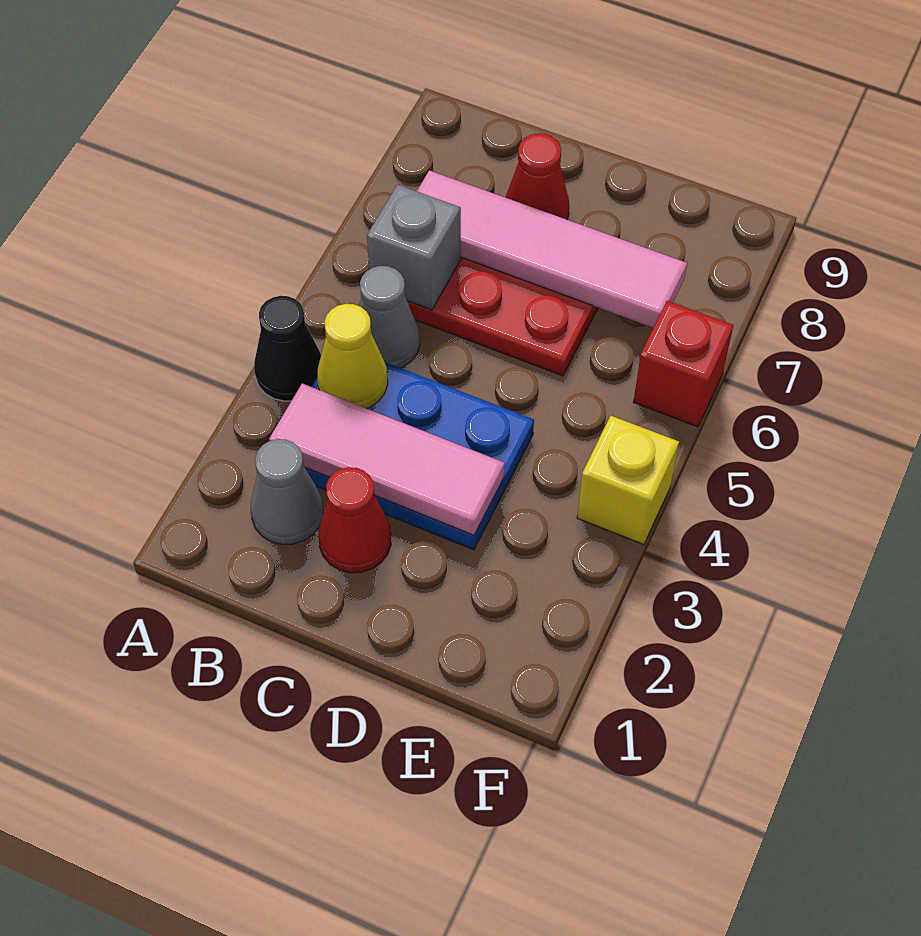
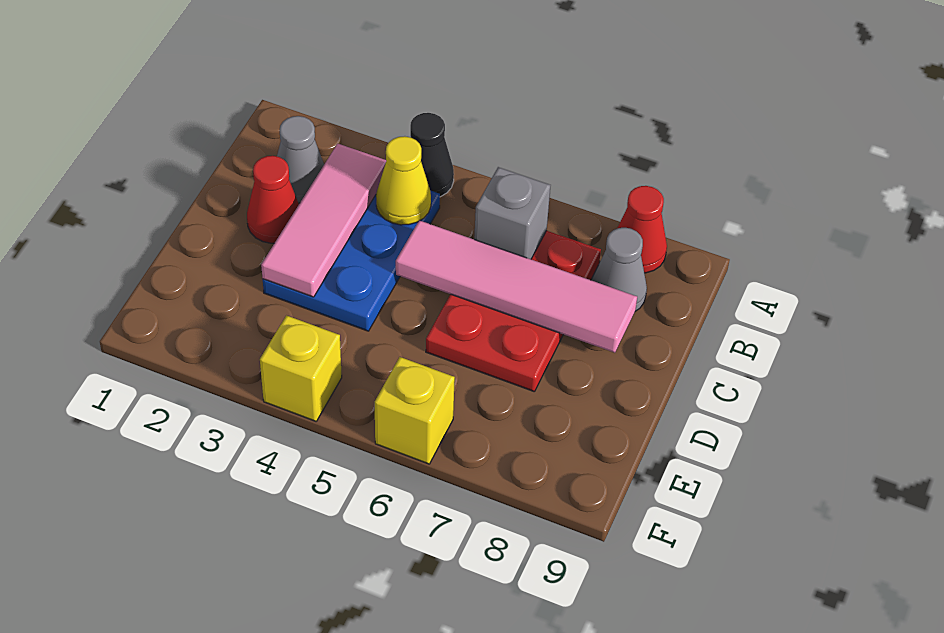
grey 1x1 cone [359,266,420,368] -> grey 1x1 cone moved to [592,228,647,311]
pink 1x4 tile [417,170,687,328] -> pink 1x4 tile turned to [396,220,637,353]
red 1x1 cone [505,133,569,220] -> red 1x1 cone moved to [617,186,667,273]
red 1x1 brick [634,301,733,427] -> yellow 1x1 brick [375,357,455,464]

